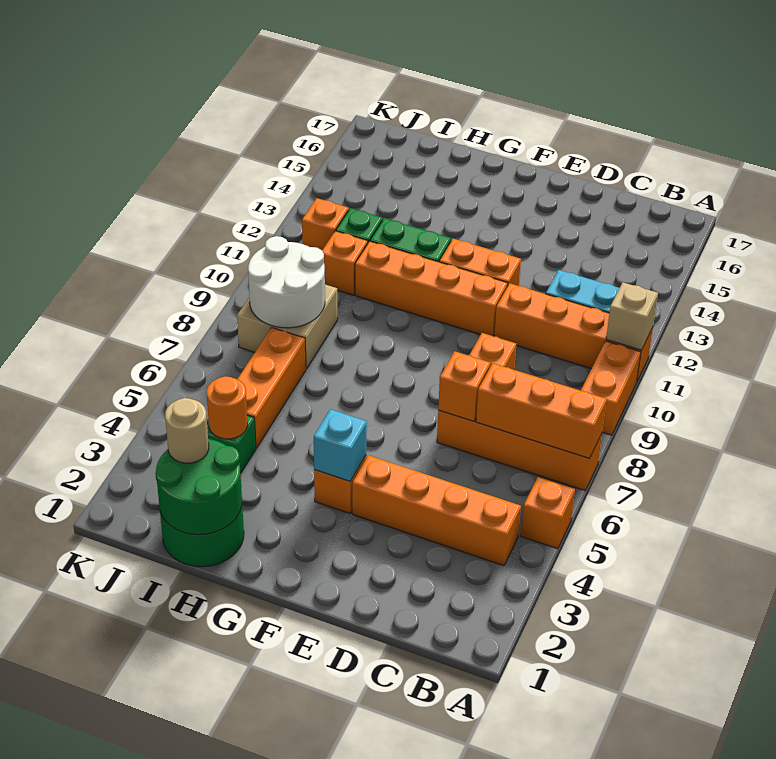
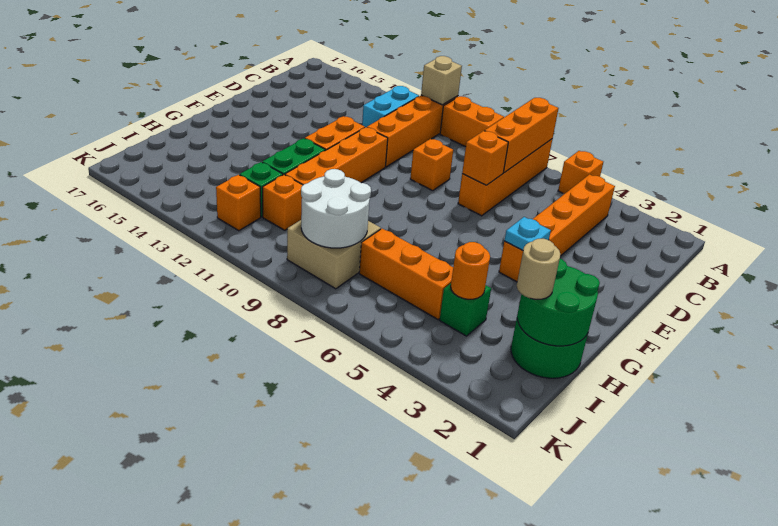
cyan 1x1 brick [314,409,367,481] -> cyan 1x1 plate [504,217,551,251]

